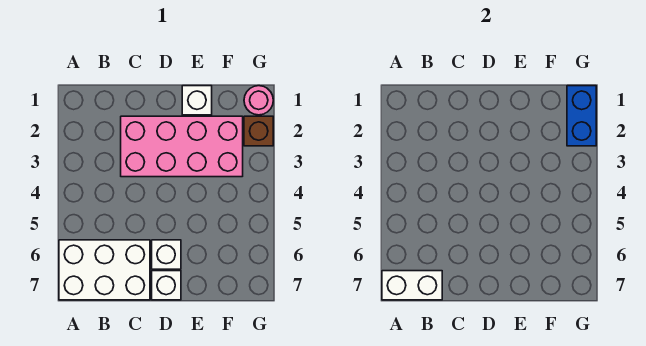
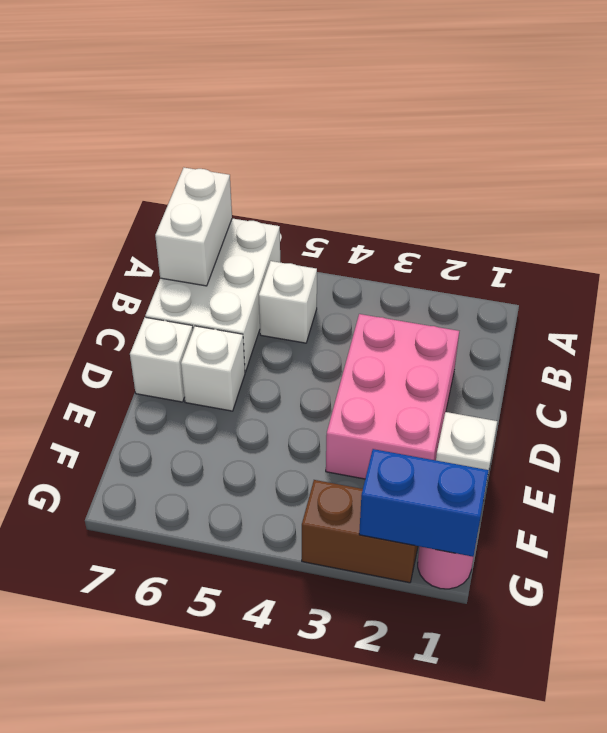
none -> white 1x1 brick [259,261,317,343]
pink 2x4 brick [121,116,243,177] -> pink 2x3 brick [326,314,459,479]
brown 1x1 brick [244,116,273,146] -> brown 1x2 brick [302,480,418,583]

